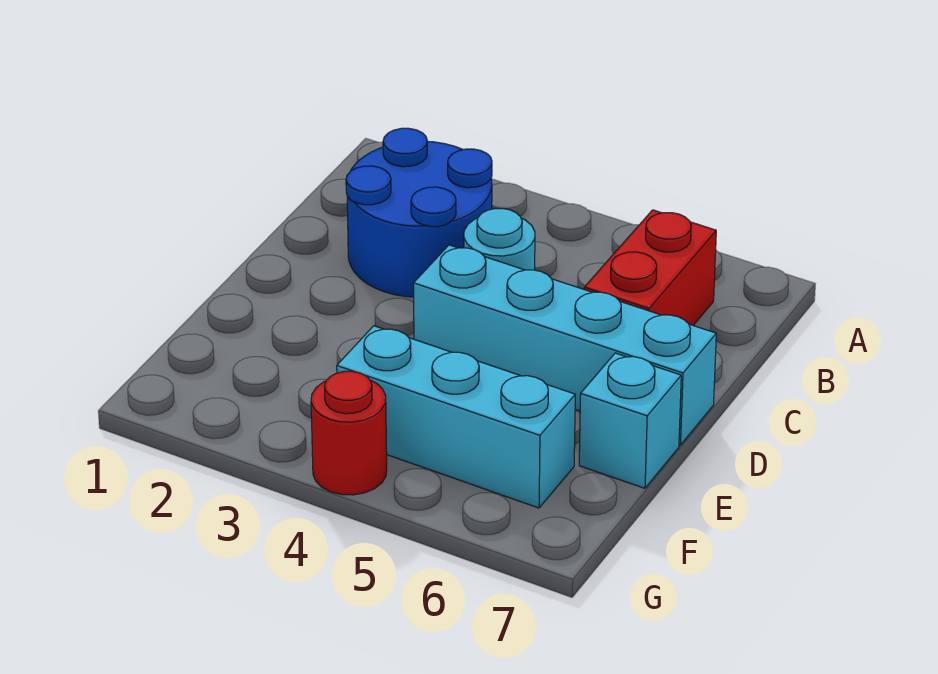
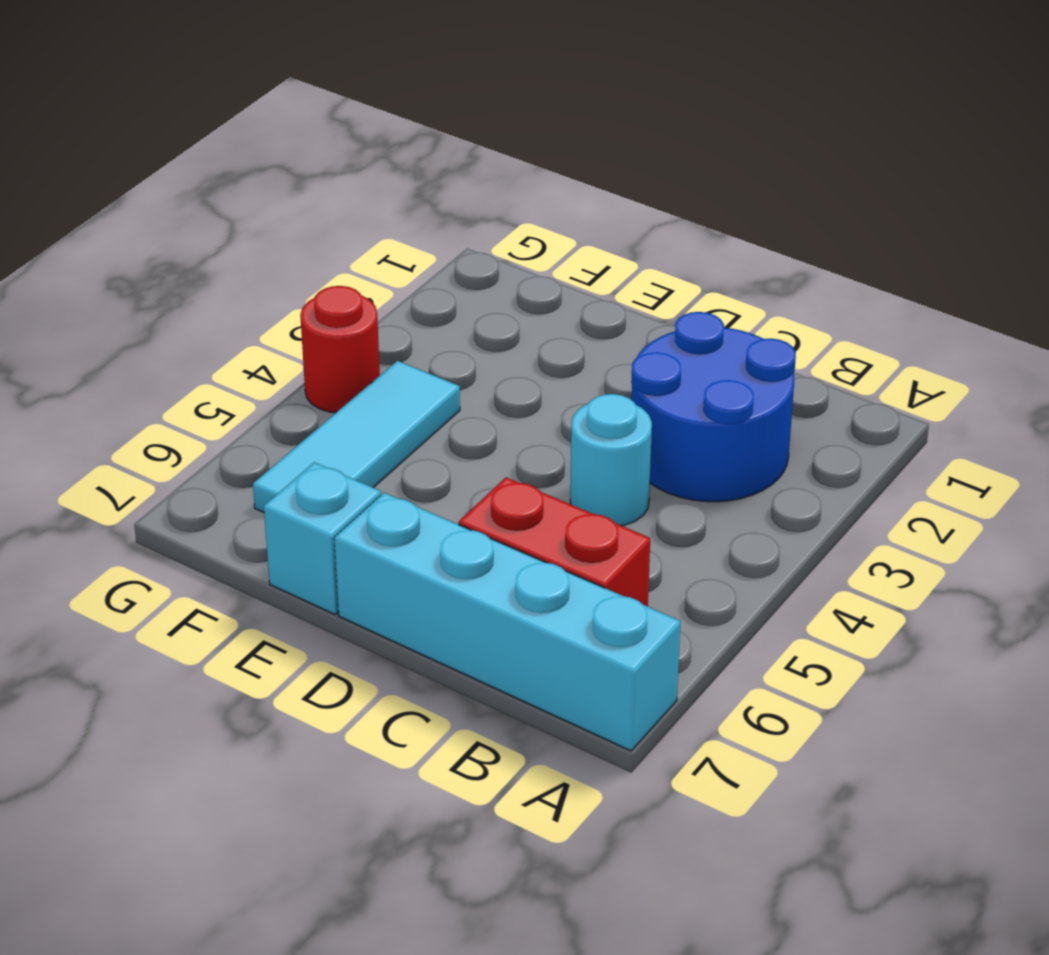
cyan 1x4 brick [414,245,716,445] -> cyan 1x4 brick turned to [334,493,681,751]
cyan 1x3 brick [337,326,575,508] -> cyan 1x3 tile [253,361,460,512]

